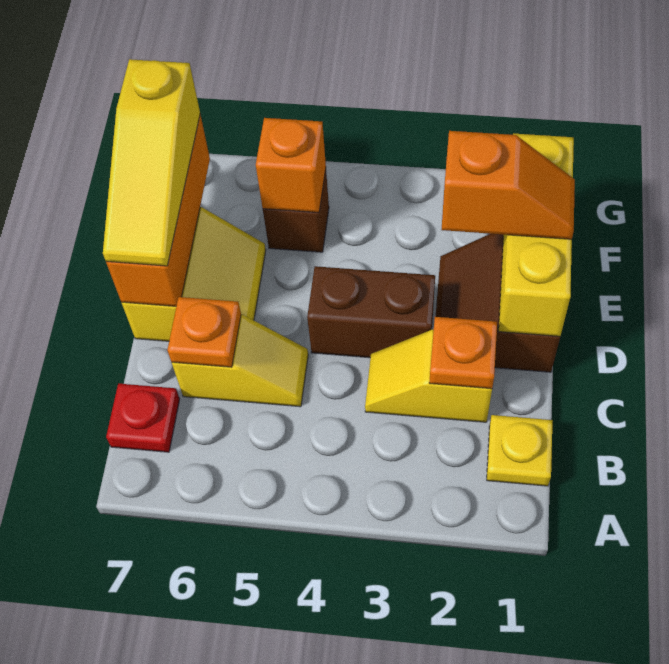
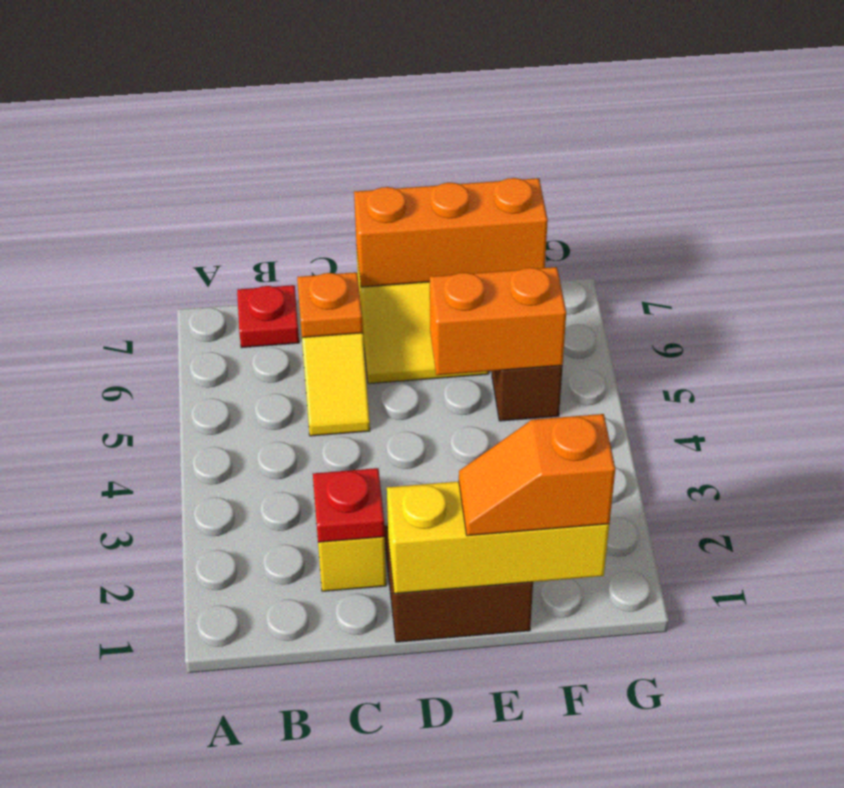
yellow 1x1 plate [487,415,553,486] -> none
orange 1x1 plate [429,317,497,389] -> red 1x1 plate [313,468,385,542]
brown 1x2 brick [307,266,435,358] -> none
yellow 1x3 slope [103,59,200,266] -> none
orange 1x2 slope [442,131,575,239] -> orange 1x2 slope turned to [459,414,615,536]
orange 1x1 brick [256,118,326,213] -> orange 1x2 brick [430,267,566,375]

